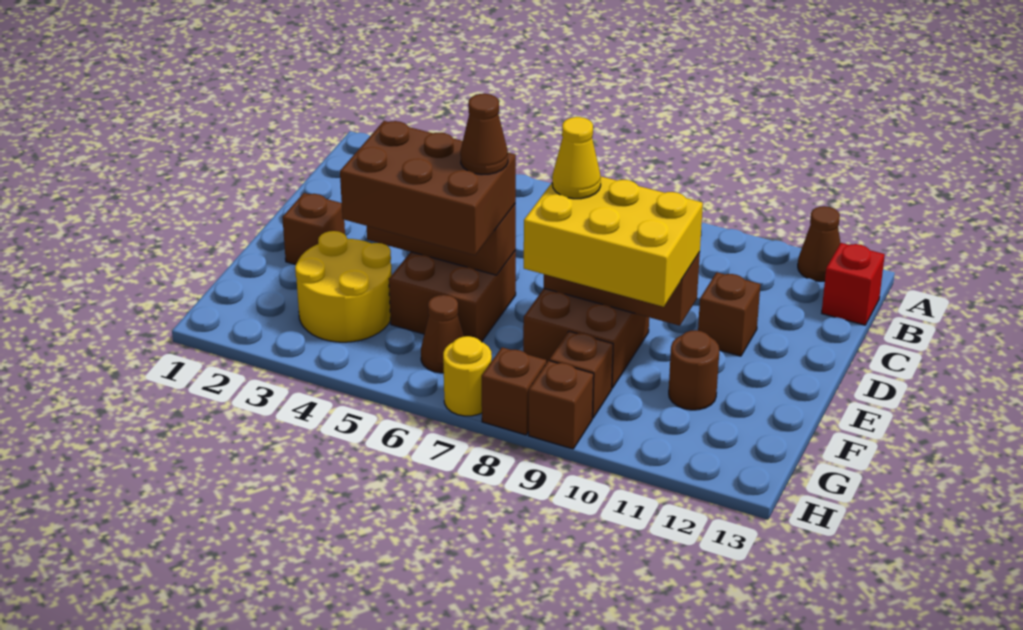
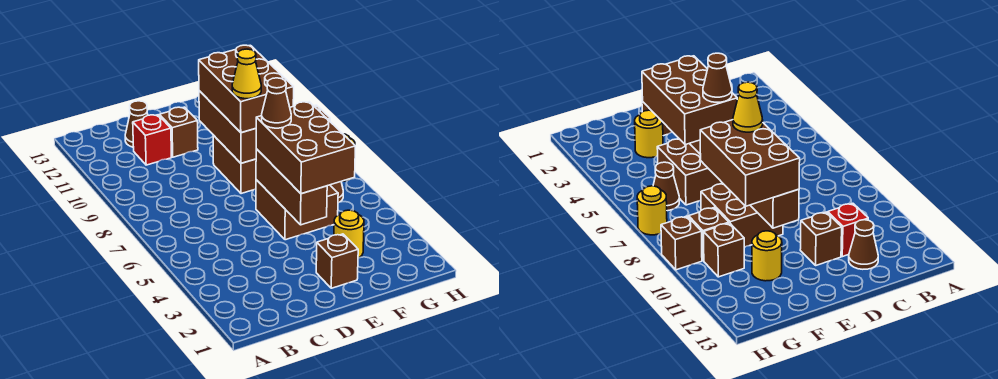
brown 1x1 cone [798,206,840,281] -> brown 1x1 cone moved to [125,101,148,147]
red 1x1 brick [822,243,885,325] -> red 1x1 brick moved to [133,115,171,165]
yellow 2x3 brick [524,177,703,307] -> brown 2x3 brick [199,45,294,133]
yellow 2x2 round brick [295,231,392,342] -> yellow 1x1 round brick [334,210,364,258]
brown 1x1 round brick [669,330,720,410] -> yellow 1x1 round brick [752,231,782,281]
brown 1x1 brick [482,347,546,435] -> brown 1x1 brick moved to [704,223,744,277]

